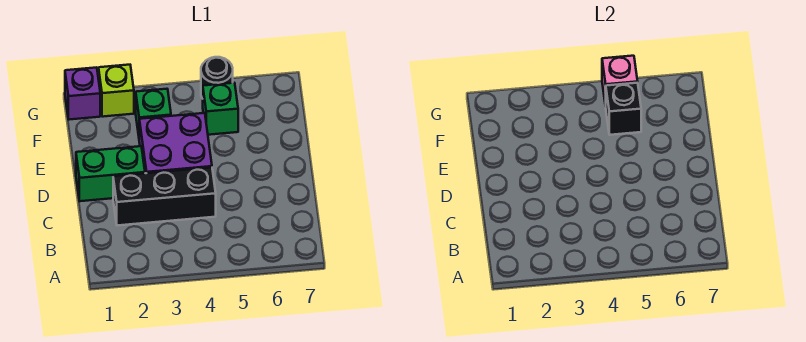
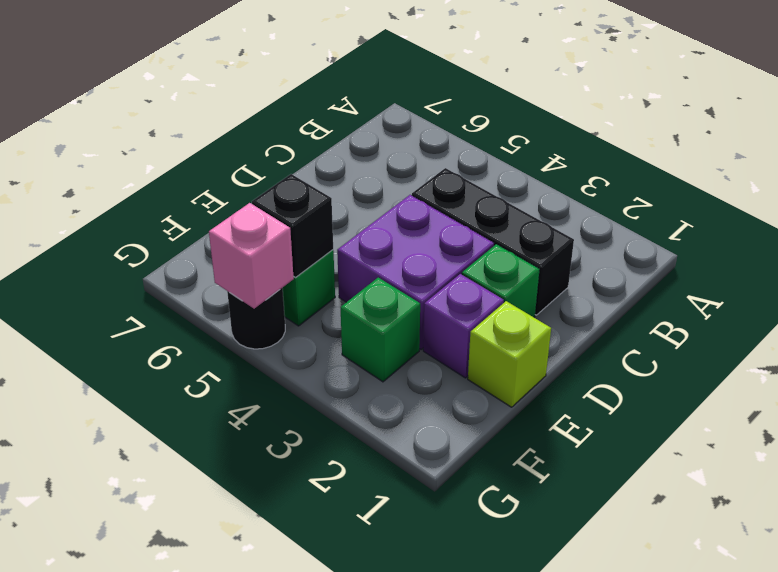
green 1x2 brick [76,146,145,201] -> green 1x1 brick [462,244,540,317]
purple 1x1 brick [65,67,100,120] -> purple 1x1 brick moved to [423,274,504,378]
lime 1x1 brick [99,65,134,117] -> lime 1x1 brick moved to [468,301,551,407]

